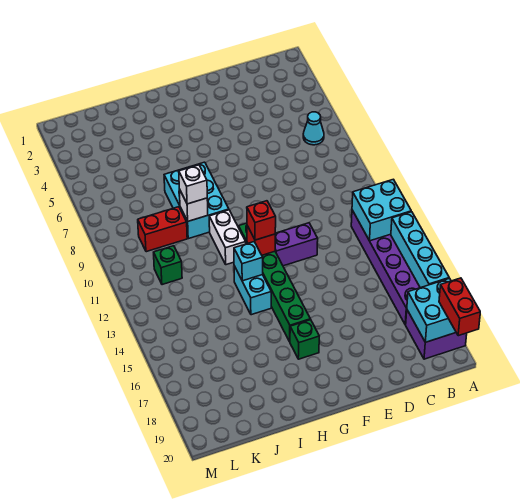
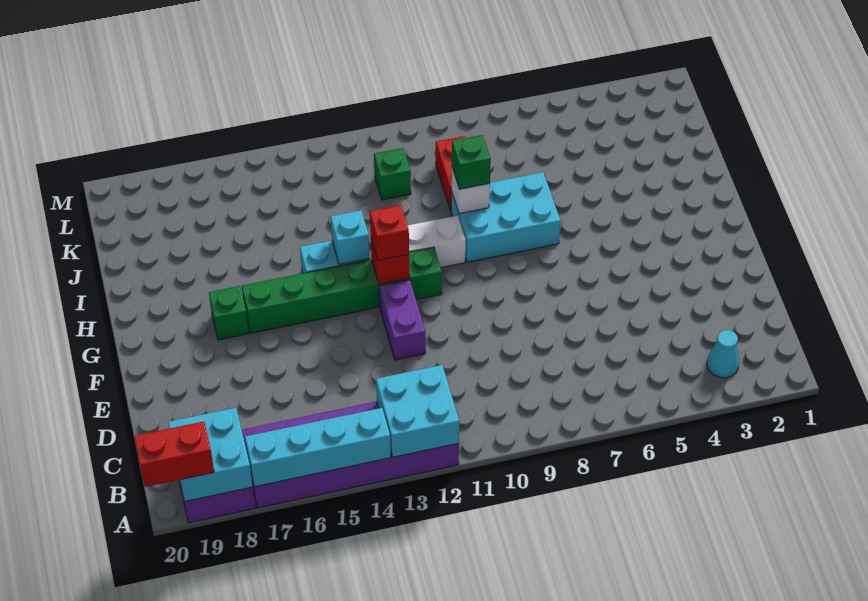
cyan 1x1 cone [303,112,324,145] -> cyan 1x1 cone moved to [707,330,739,378]
white 1x1 brick [179,165,207,204] -> green 1x1 brick [452,135,491,189]

